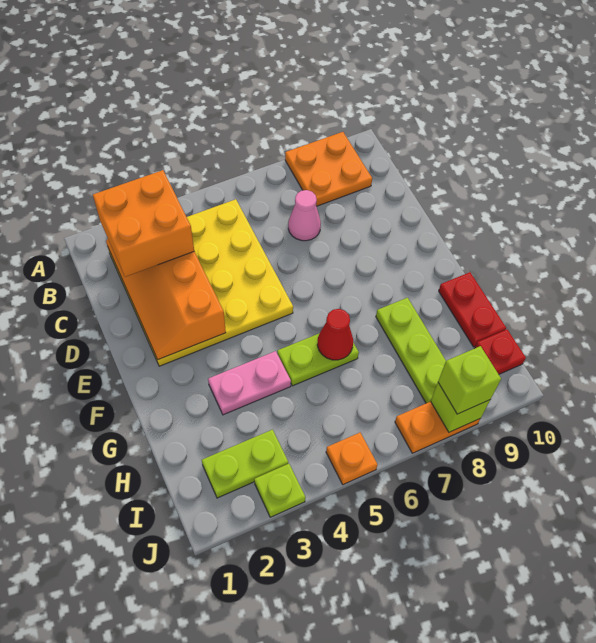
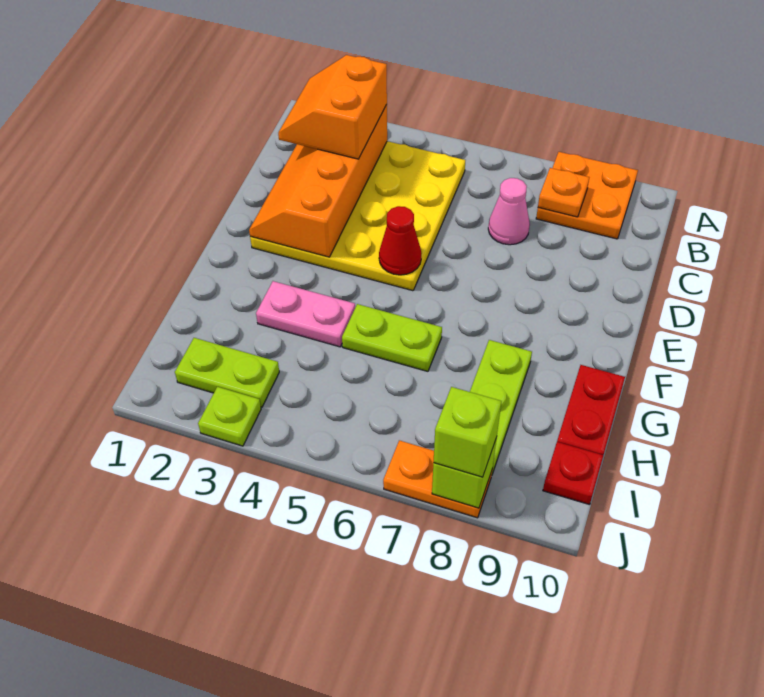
orange 2x2 brick [93,170,194,277] -> orange 2x2 slope [278,55,387,159]
red 1x1 cone [317,309,353,360] -> red 1x1 cone moved to [379,206,421,275]
orange 1x1 plate [326,433,378,485] -> orange 1x1 plate moved to [538,168,589,217]

